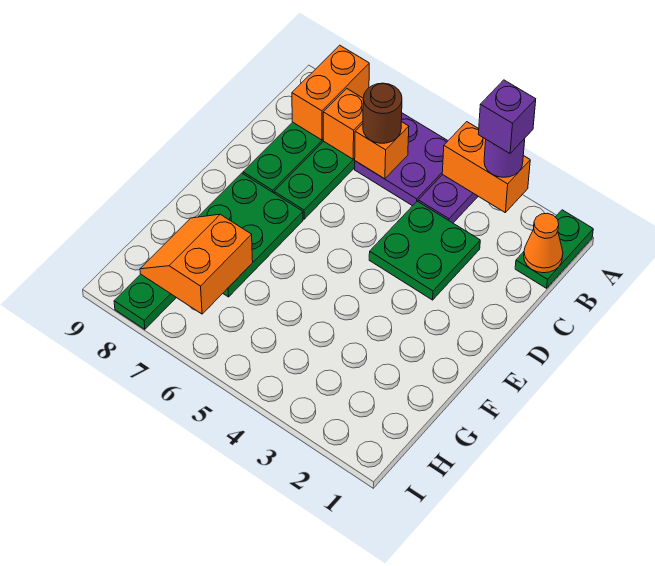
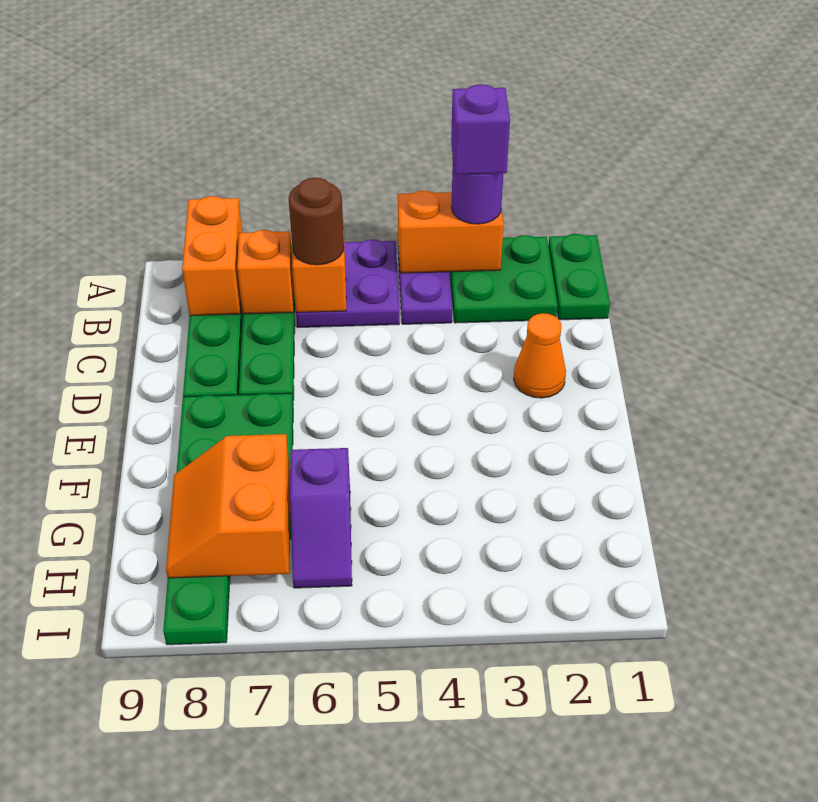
orange 1x1 cone [524,213,563,273] -> orange 1x1 cone moved to [514,313,566,398]
green 2x2 plate [369,201,480,300] -> green 2x2 plate moved to [450,235,558,323]
none -> purple 1x2 slope [290,448,352,588]

